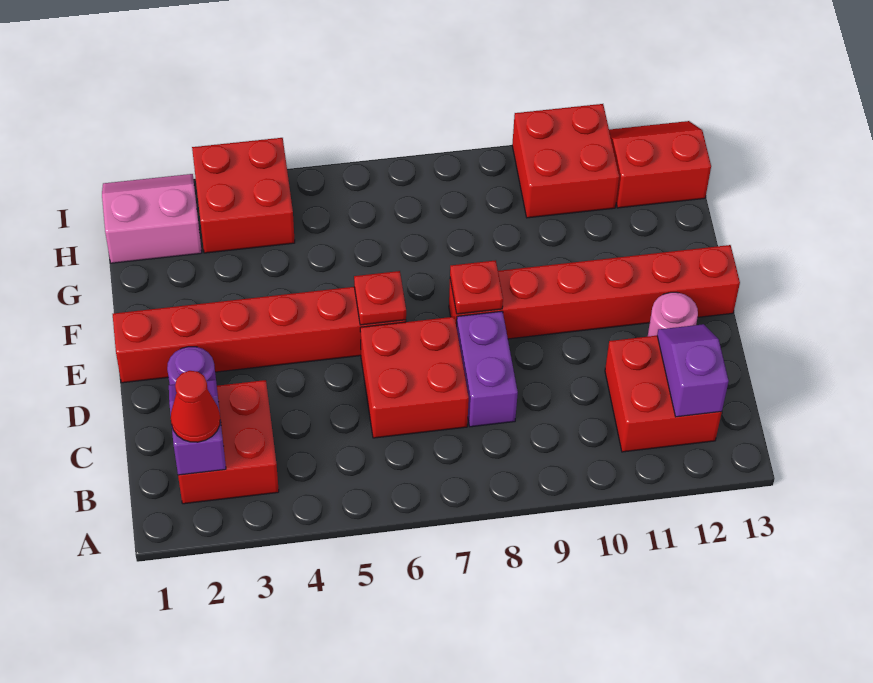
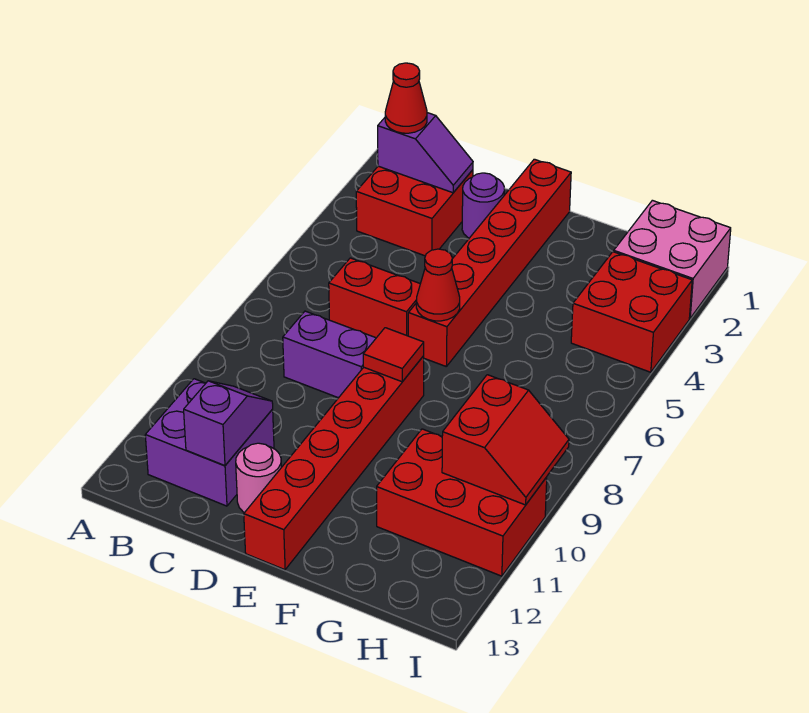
red 2x2 brick [605,336,722,452] -> purple 2x2 brick [145,379,274,506]
purple 1x2 slope [657,324,729,417] -> purple 1x2 slope turned to [184,381,273,466]
red 2x2 brick [360,317,469,438] -> red 1x2 brick [329,258,420,338]
red 1x1 plate [354,271,406,325] -> red 1x1 cone [416,249,460,321]
red 1x1 plate [450,260,503,314] -> red 1x1 tile [363,328,424,382]
pink 2x2 slope [102,174,202,263] -> pink 2x2 brick [614,200,731,318]
red 2x2 brick [512,104,619,218] -> red 2x3 brick [377,429,547,576]
red 2x2 slope [609,121,711,208] -> red 2x2 slope moved to [442,375,569,505]

